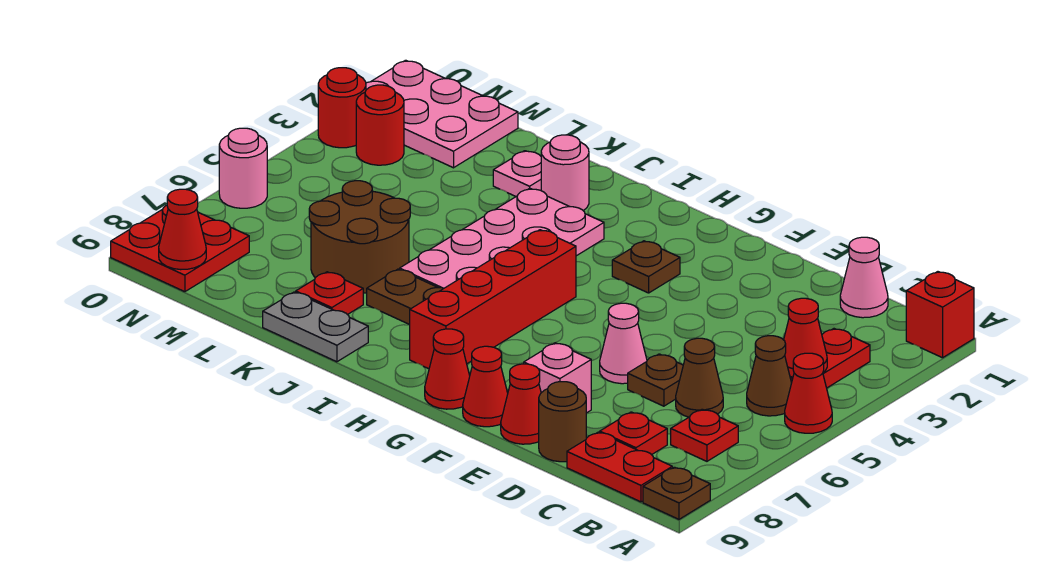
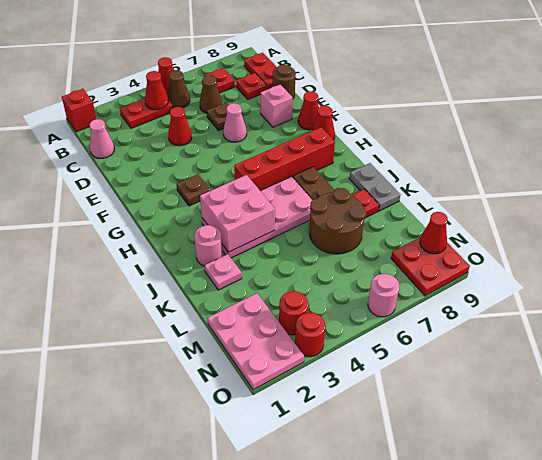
brown 1x1 plate [643,467,710,519] -> none
red 1x1 cone [501,364,541,444] -> red 1x1 cone moved to [168,107,192,146]
none -> pink 2x2 brick [200,175,275,252]

